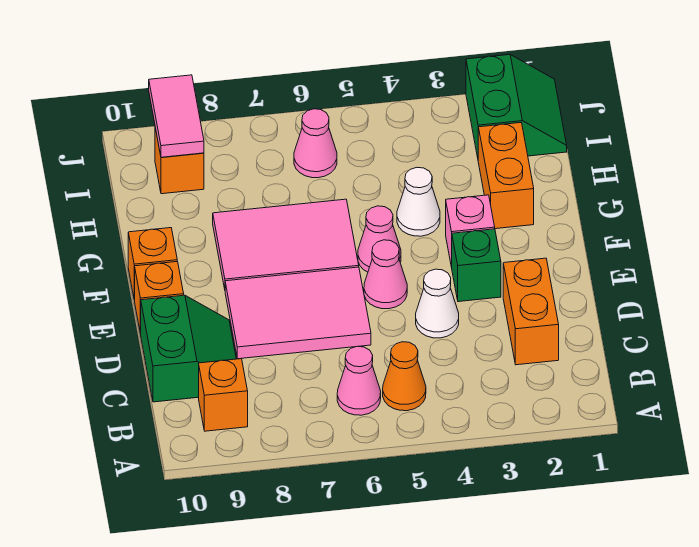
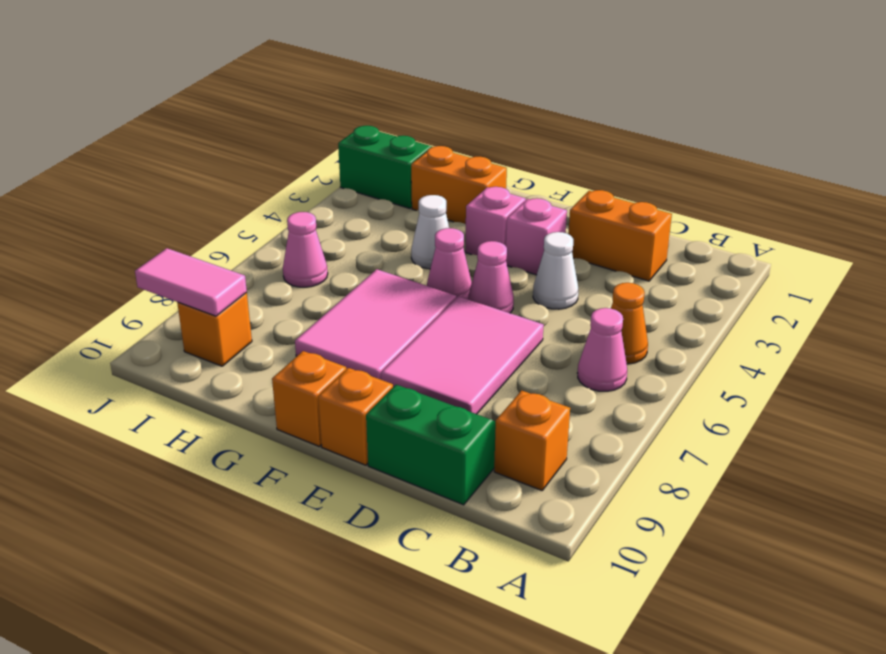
green 1x1 brick [452,229,501,302] -> pink 1x1 brick [506,198,567,275]

